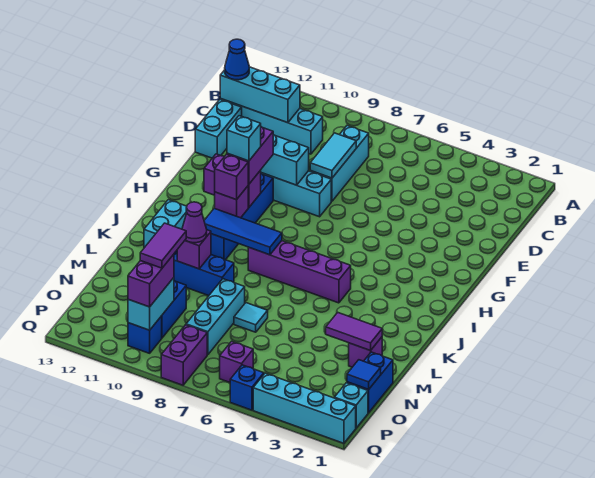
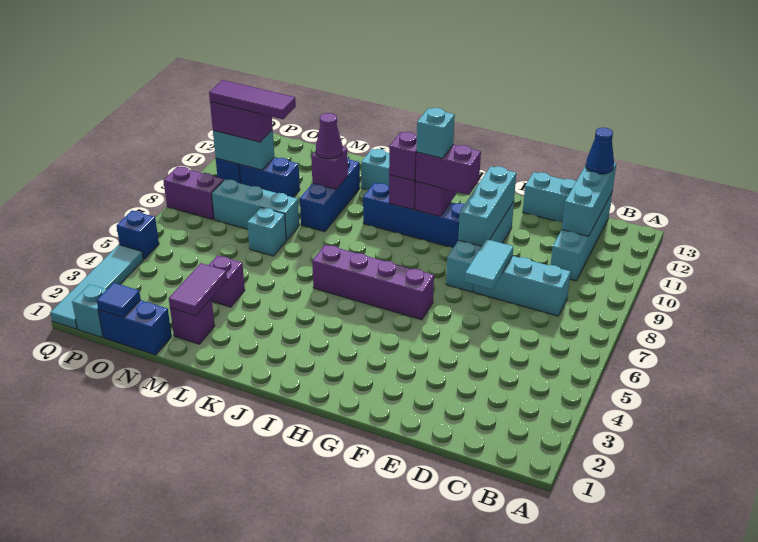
cyan 1x2 tile [310,133,356,178] -> cyan 1x2 tile turned to [465,239,513,289]
purple 1x4 brick [248,241,351,303] -> purple 1x4 brick turned to [312,245,434,320]
blue 1x3 tile [204,208,282,255] -> none
cyan 1x1 tile [234,303,268,332] -> cyan 1x1 brick [247,207,286,256]
purple 1x2 tile [140,223,186,268] -> purple 1x3 tile [209,80,296,119]
purple 1x1 brick [220,341,253,382] -> purple 1x1 brick moved to [209,255,245,307]
cyan 1x4 brick [253,373,356,443] -> cyan 1x4 tile [50,245,143,329]

